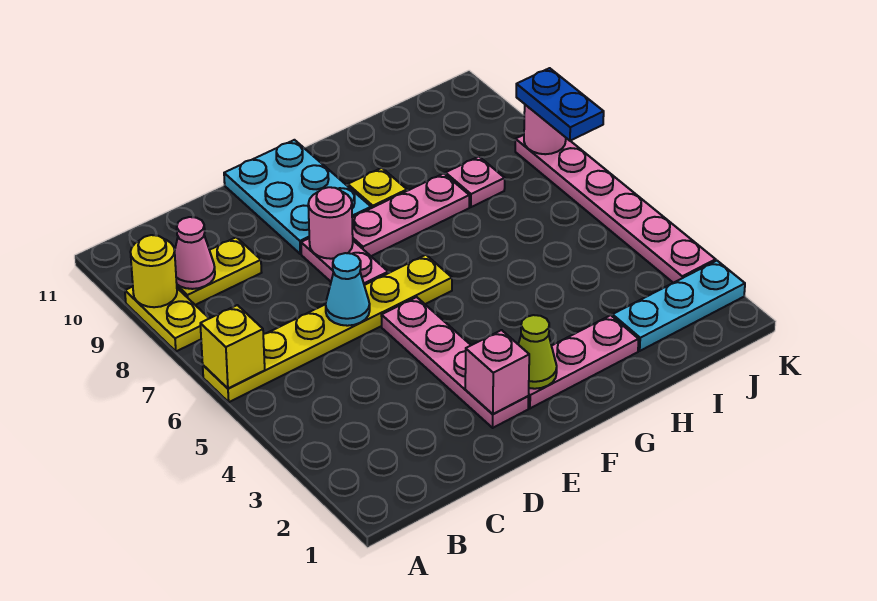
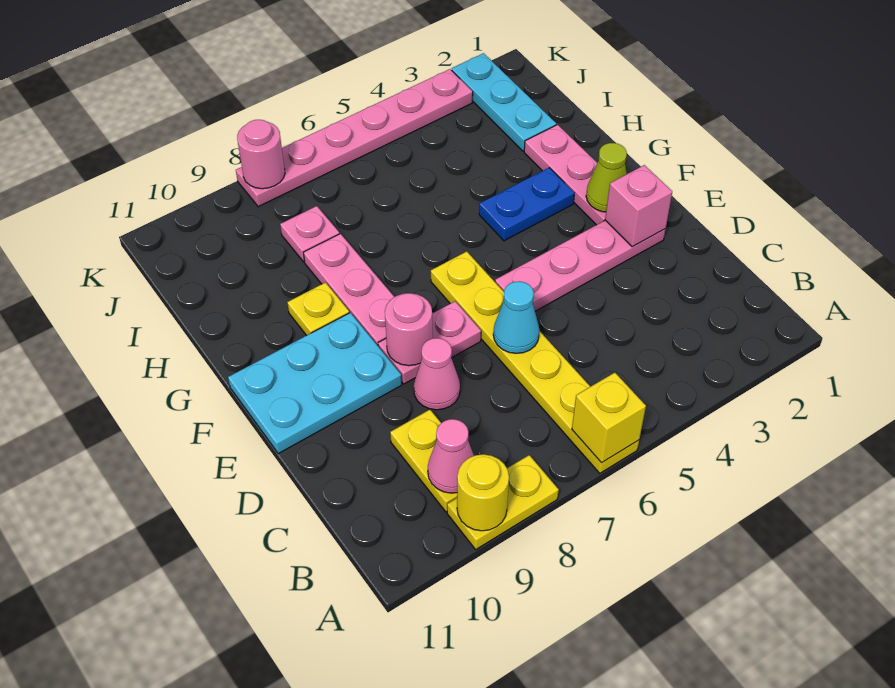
none -> pink 1x1 cone [414,338,460,410]
blue 1x2 plate [516,68,604,141] -> blue 1x2 plate moved to [479,168,574,241]

